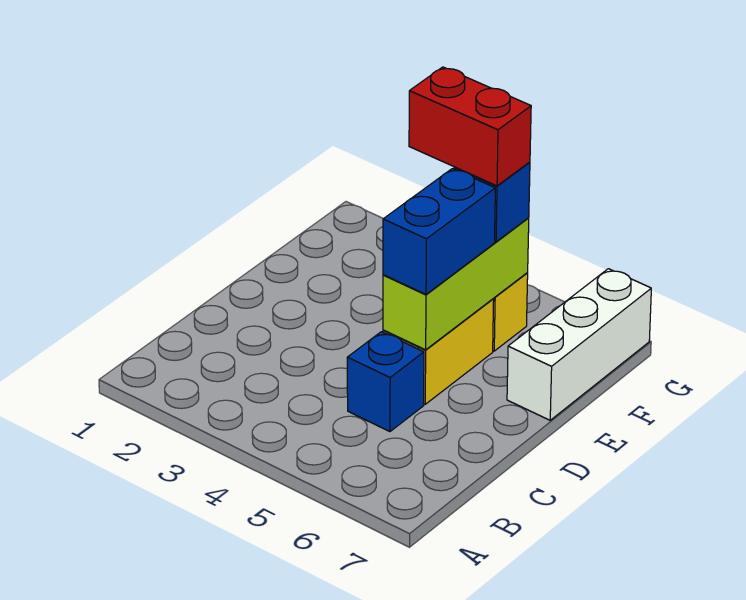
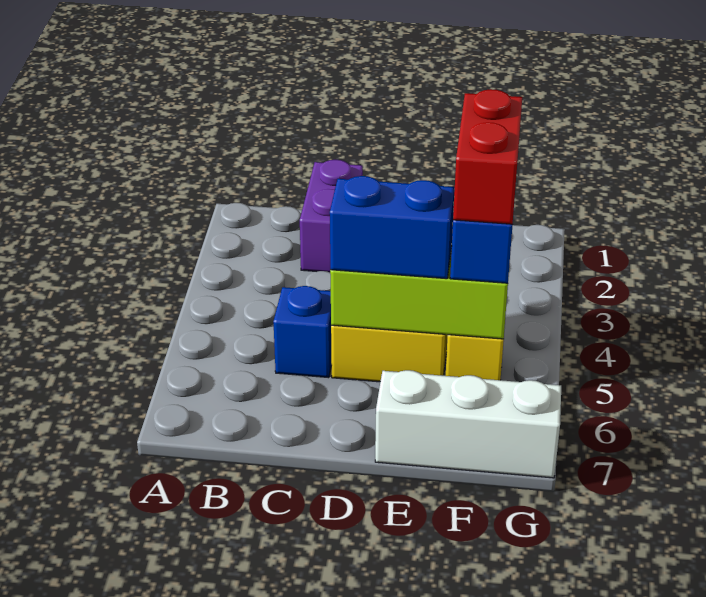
none -> purple 1x2 brick [300,160,363,272]

